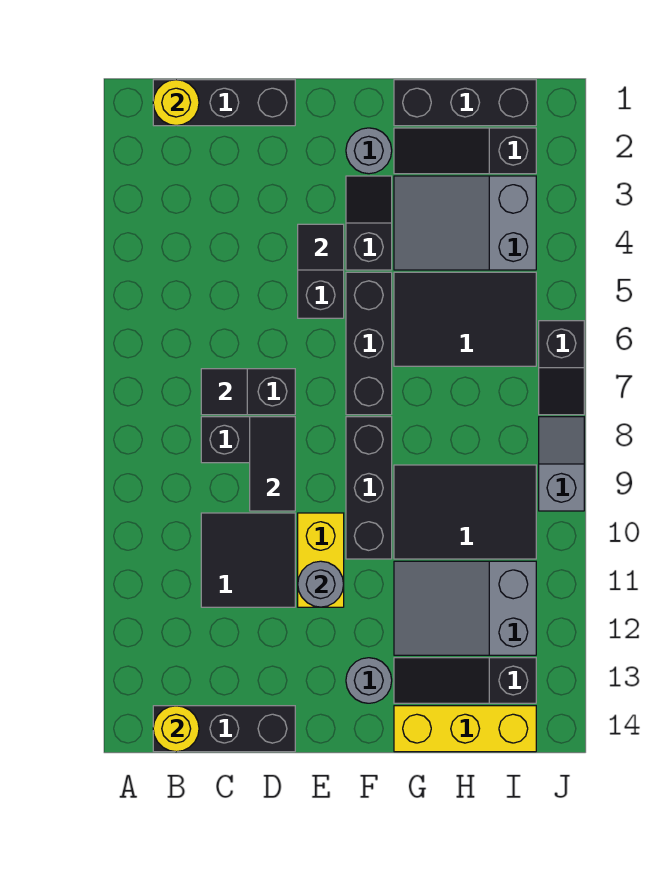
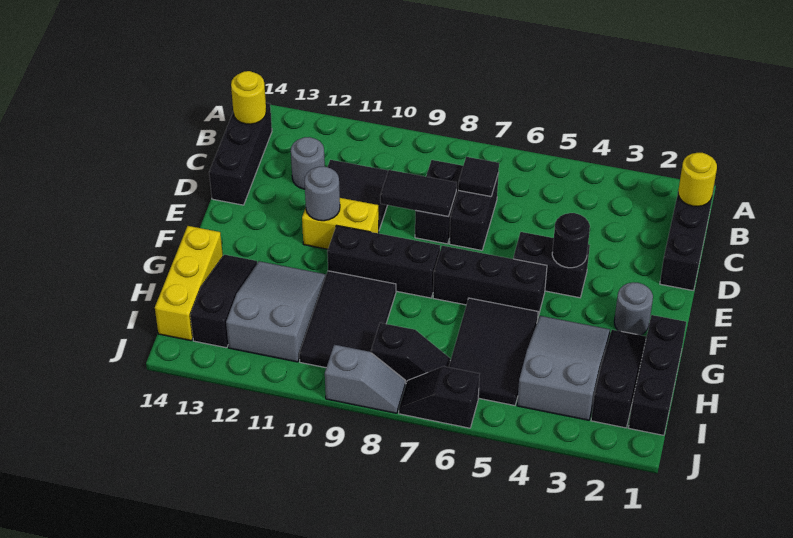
black 1x1 tile [298,224,344,270] -> black 1x1 round brick [552,213,590,268]
black 1x2 slope [346,176,392,270] -> black 1x2 slope moved to [371,323,450,384]
grey 1x1 round brick [346,658,392,703] -> grey 1x1 round brick moved to [291,137,325,189]

